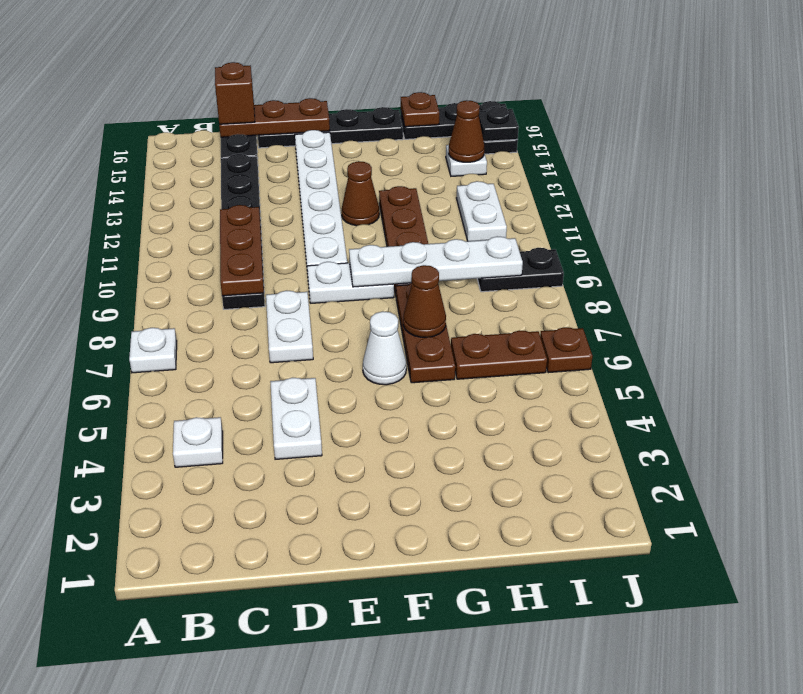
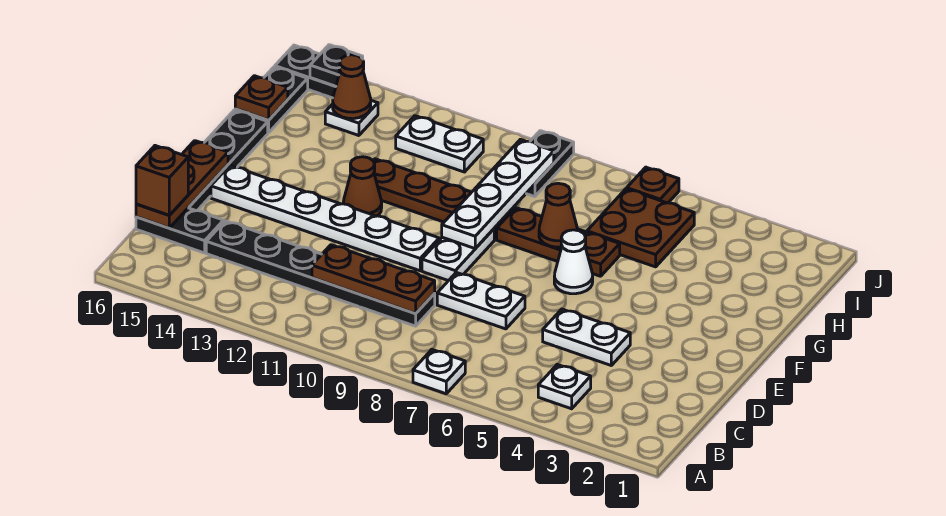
brown 1x2 plate [451,330,547,379] -> brown 2x2 plate [587,189,694,267]

